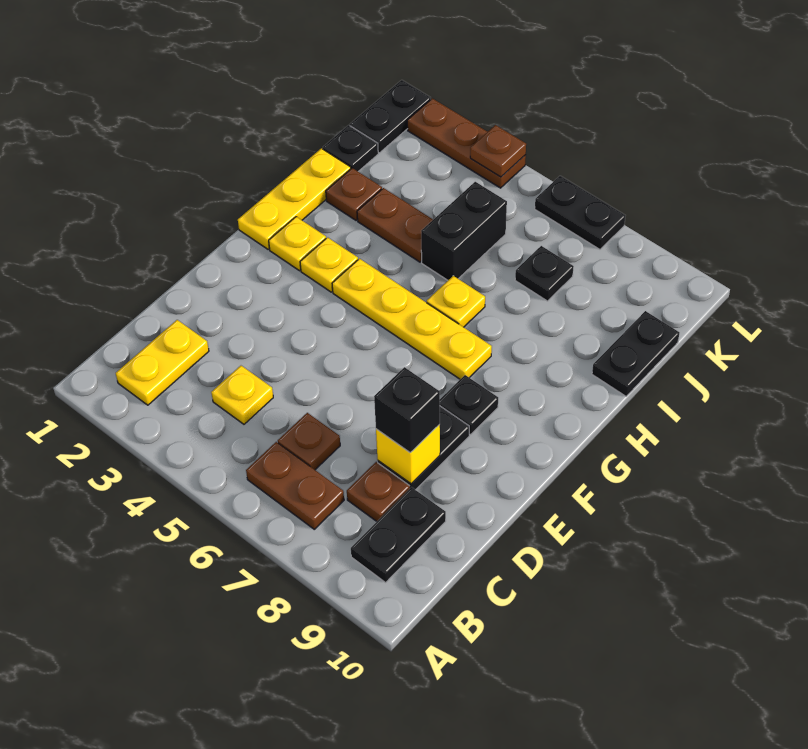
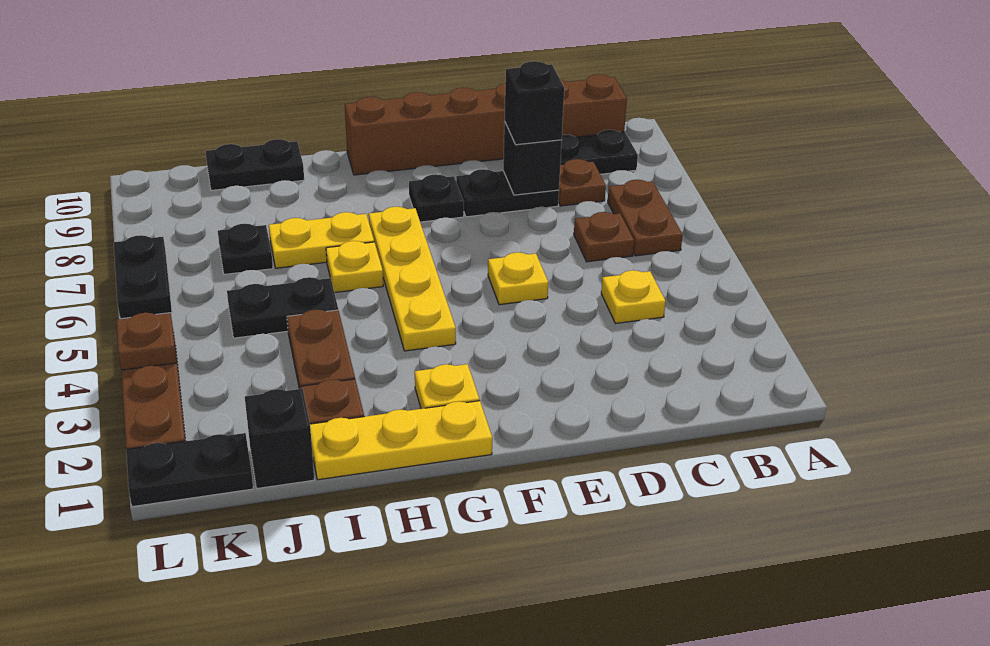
yellow 1x2 plate [116,320,209,405] -> yellow 1x2 plate moved to [269,212,374,268]
none -> brown 1x6 brick [345,74,627,175]
yellow 1x1 brick [376,425,440,484] -> black 1x1 brick [503,122,562,195]
yellow 1x1 plate [300,237,358,292] -> yellow 1x1 plate moved to [488,252,548,305]
black 1x2 brick [421,182,507,280] -> black 1x2 plate [227,277,338,338]
black 1x1 plate [323,125,378,171] -> black 1x1 brick [245,389,314,489]

